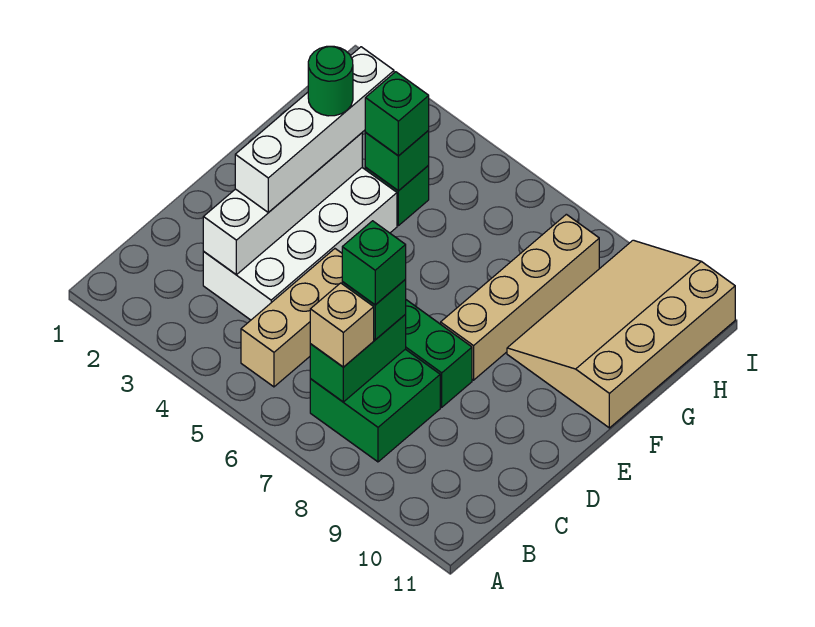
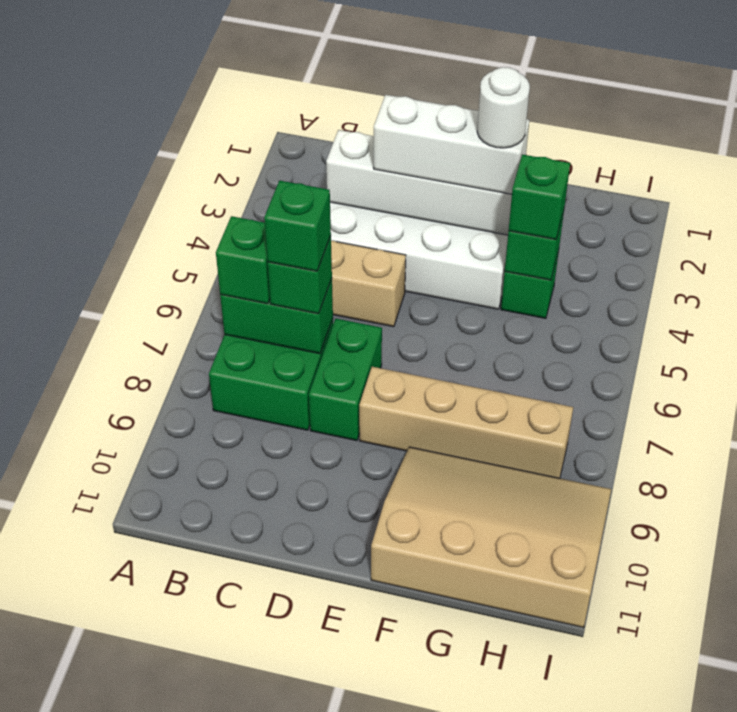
tan 1x1 brick [310,283,374,367] -> green 1x1 brick [216,216,270,304]
white 1x4 brick [235,47,394,213] -> white 1x3 brick [374,95,529,194]
green 1x1 round brick [308,46,353,116] -> white 1x1 round brick [477,67,530,148]

